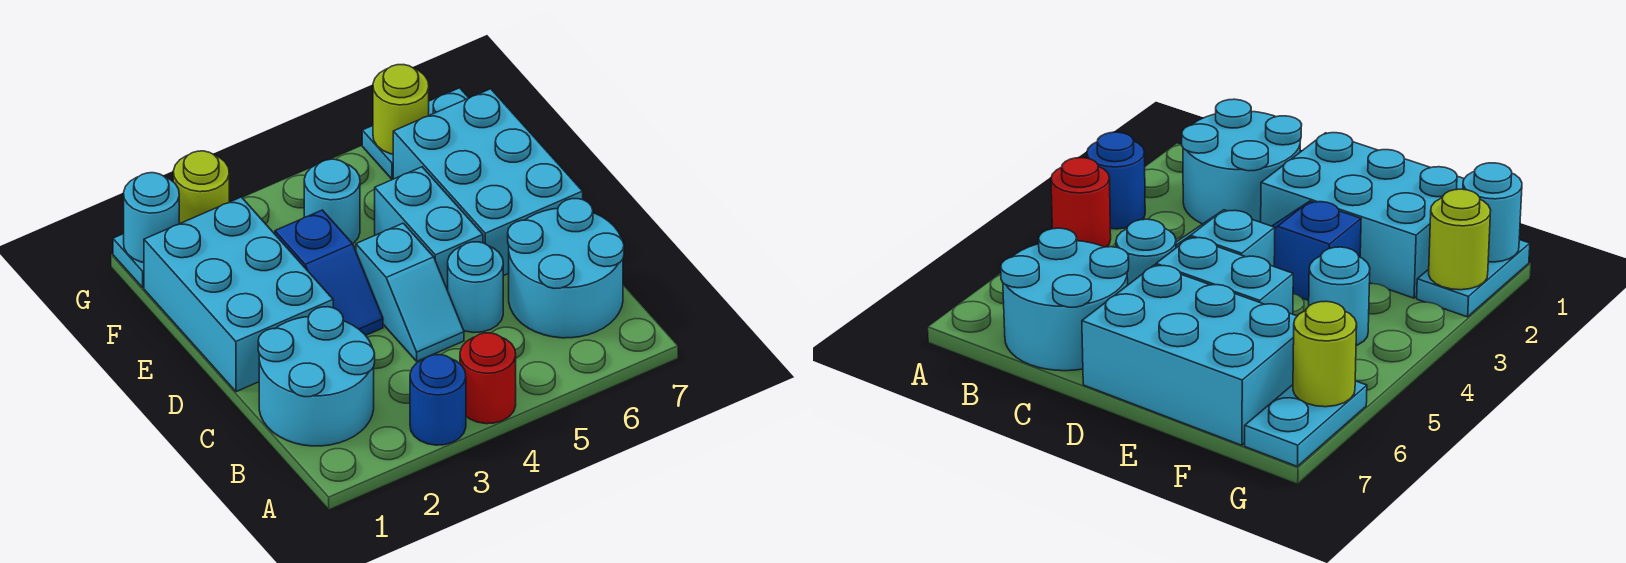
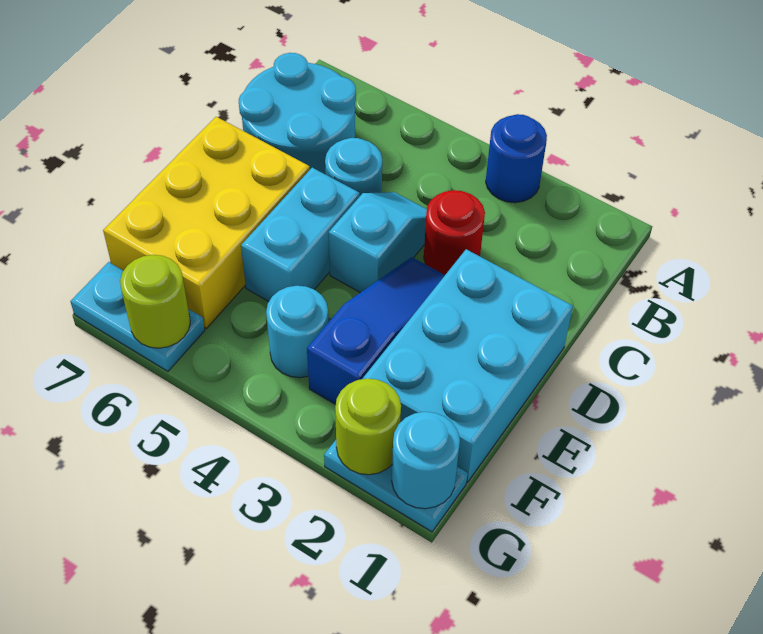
red 1x1 round brick [460,333,516,424] -> red 1x1 round brick moved to [424,190,485,275]
cyan 2x2 round brick [258,307,375,446] -> none
blue 1x2 slope [275,210,383,335] -> blue 1x3 slope [307,257,445,405]
cyan 2x3 brick [393,89,583,276] -> yellow 2x3 brick [103,117,310,328]

